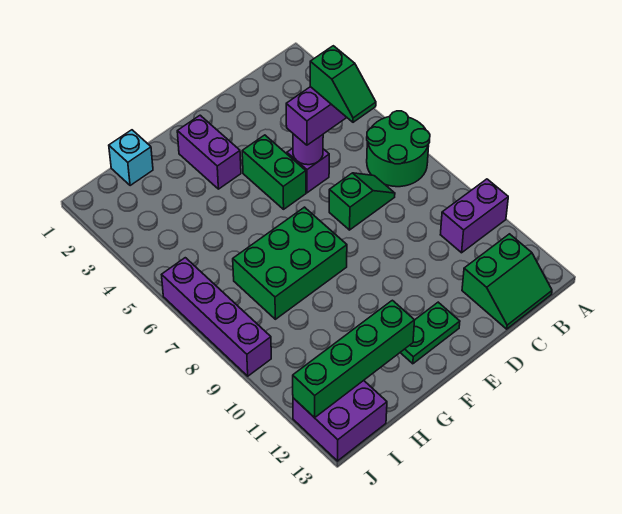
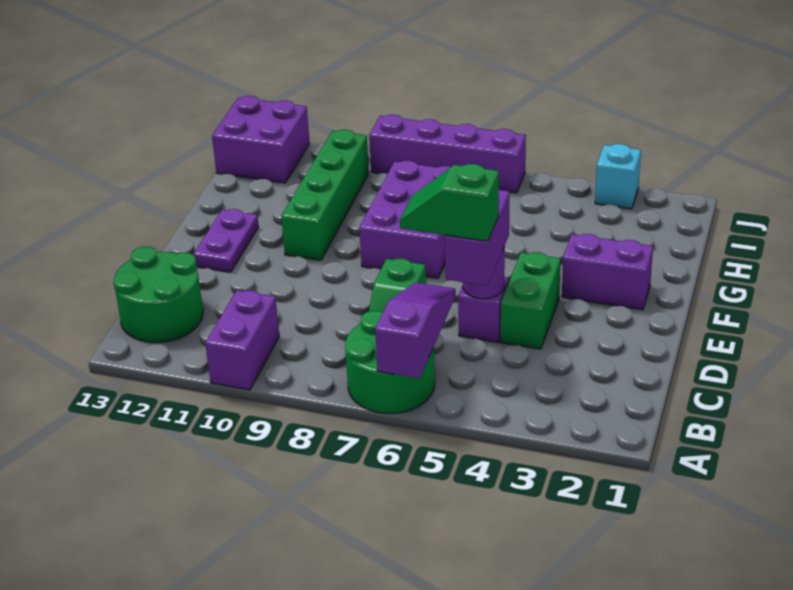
none -> purple 1x3 slope [375,282,456,378]
green 2x2 slope [462,234,552,329] -> green 2x2 round brick [114,247,203,343]
green 1x2 brick [242,135,306,209] -> green 1x2 brick turned to [501,252,561,349]
green 1x2 plate [400,302,460,364] -> purple 1x2 plate [193,209,258,272]
green 2x3 brick [233,207,347,319] -> purple 2x3 brick [359,161,451,278]
green 1x4 brick [293,300,415,418] -> green 1x4 brick moved to [281,130,369,260]
cyan 1x1 brick [109,130,153,186] -> cyan 1x1 brick moved to [595,144,641,209]

